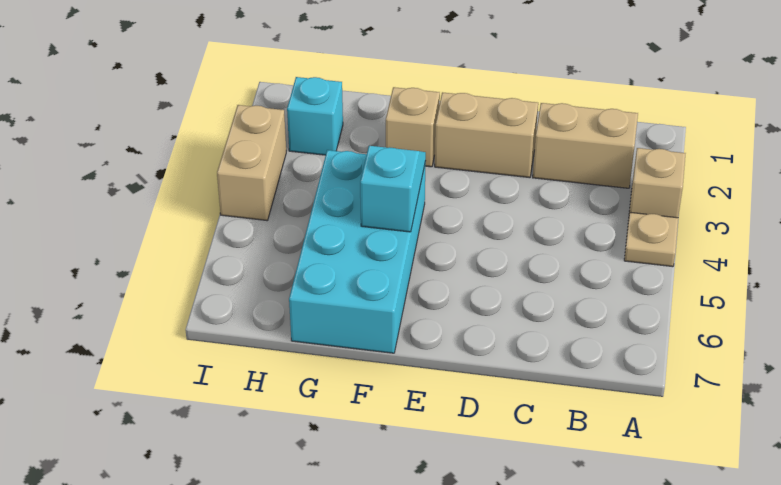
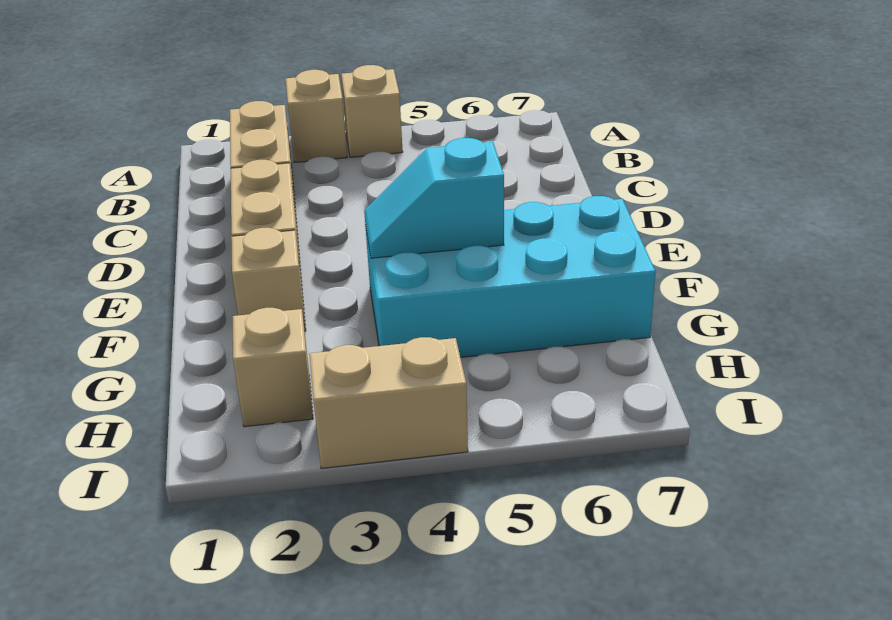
tan 1x1 plate [624,212,678,267] -> tan 1x1 brick [341,65,403,157]
cyan 1x1 brick [287,77,343,155] -> tan 1x1 brick [233,308,313,427]

